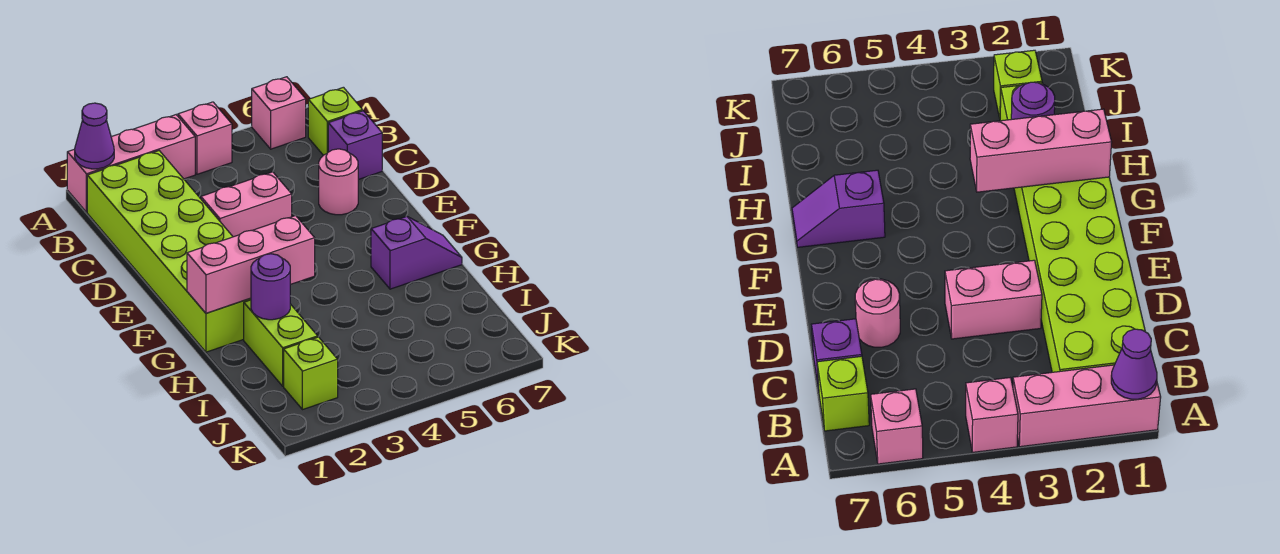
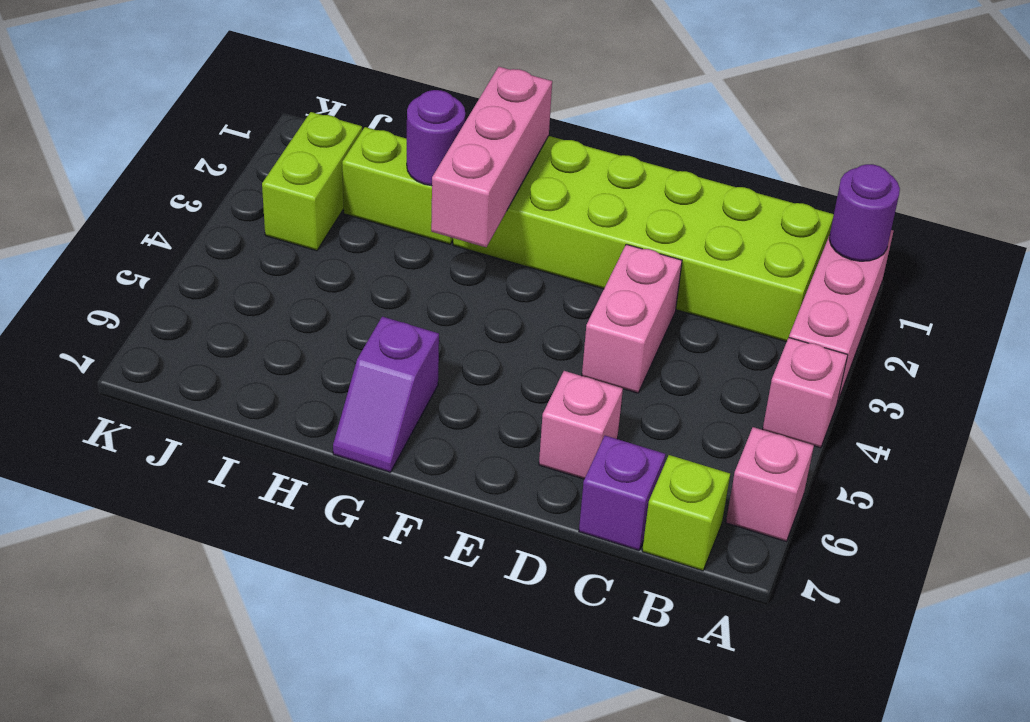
purple 1x1 cone [75,103,114,169] -> purple 1x1 round brick [829,164,900,261]
pink 1x1 round brick [319,149,358,215] -> pink 1x1 brick [539,371,623,479]
lime 1x1 brick [284,337,338,410] -> lime 1x2 brick [262,112,362,251]

